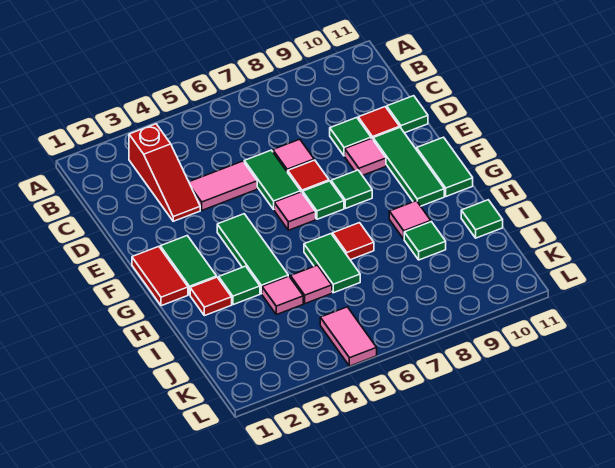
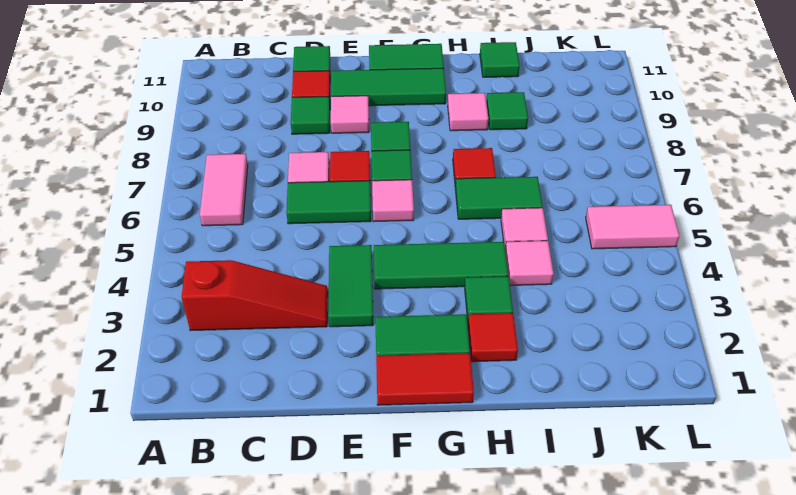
pink 1x2 tile [189,161,257,210] -> pink 1x2 tile moved to [200,154,248,226]
none -> green 1x2 tile [328,245,373,327]

